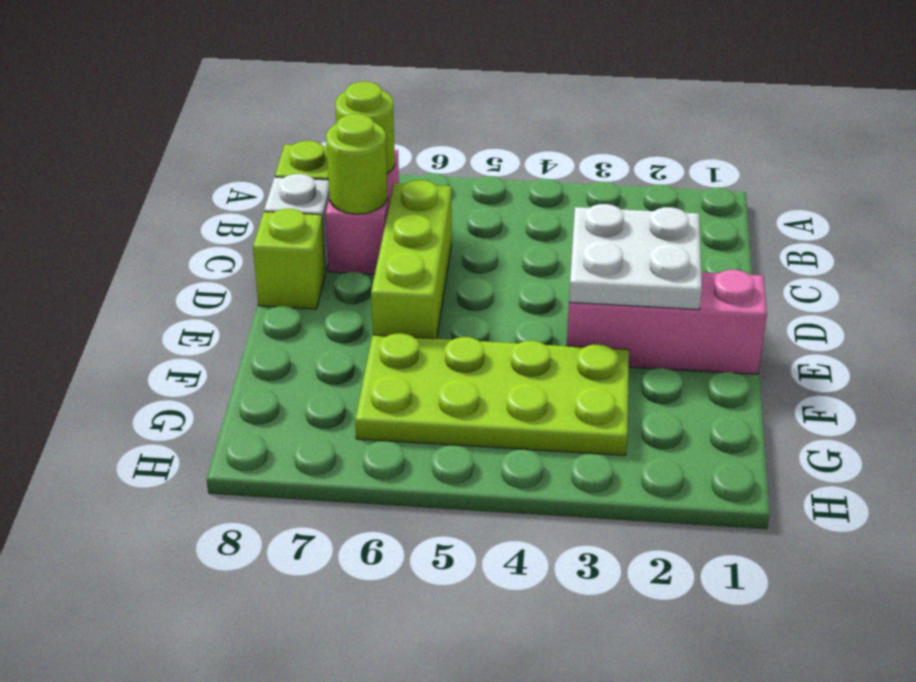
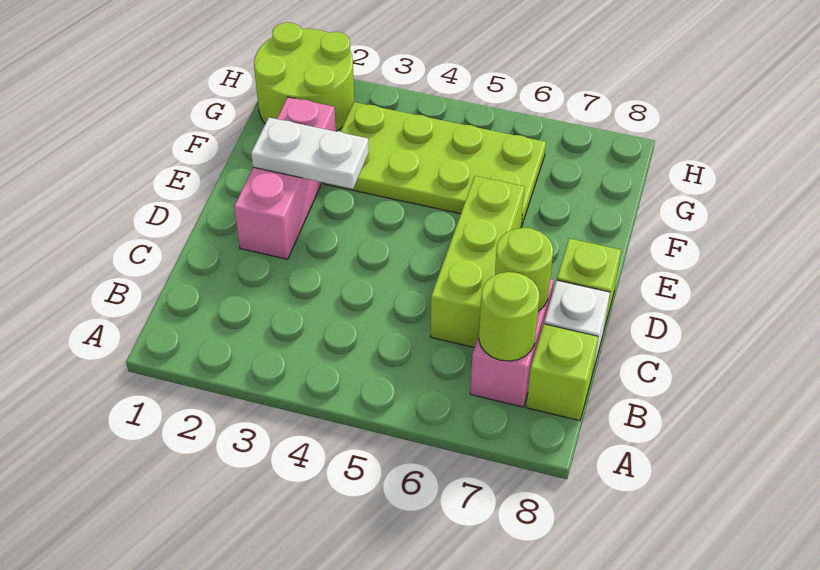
white 2x2 plate [569,204,702,310] -> white 1x2 plate [251,118,369,189]
pink 1x3 brick [567,270,767,374] -> pink 1x3 brick turned to [234,97,336,259]
none -> lime 2x2 round brick [254,22,354,131]

